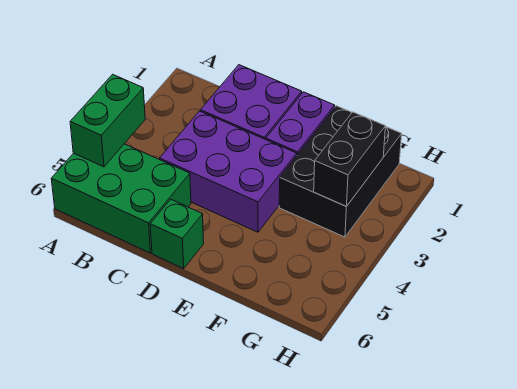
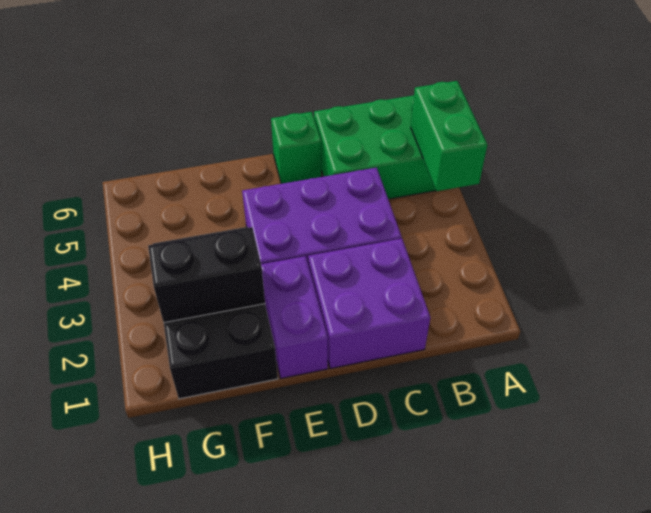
black 1x2 brick [314,112,385,207] -> black 1x2 brick turned to [148,227,265,323]

